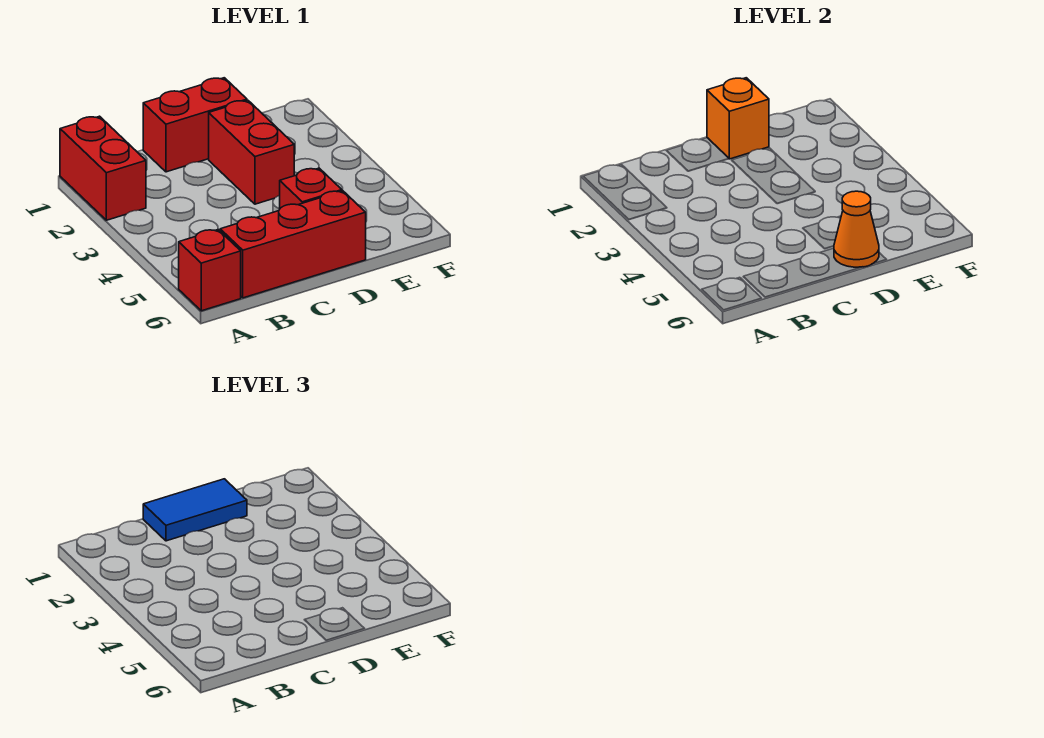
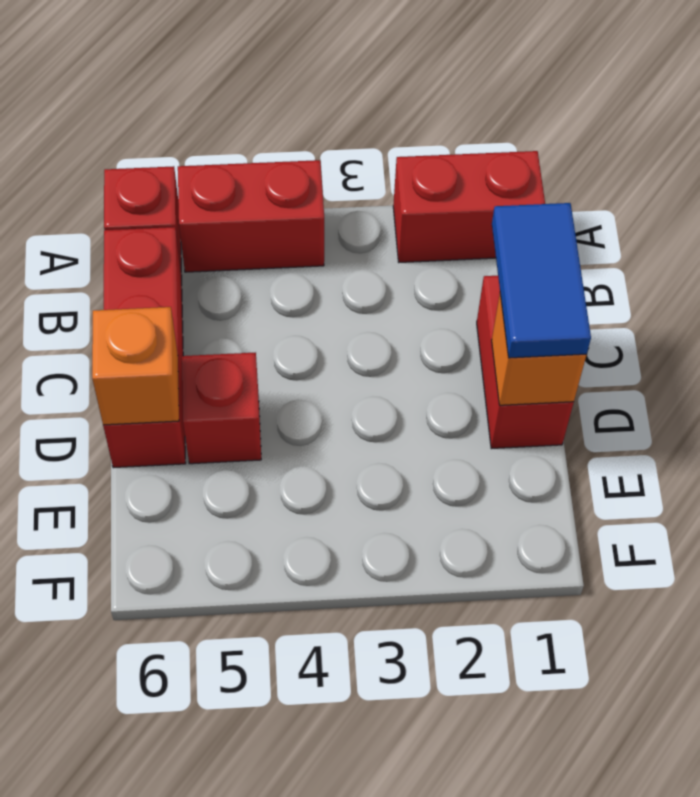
red 1x2 brick [209,100,294,204] -> red 1x2 brick moved to [178,160,324,272]
orange 1x1 cone [834,191,879,267] -> orange 1x1 brick [92,307,179,425]

